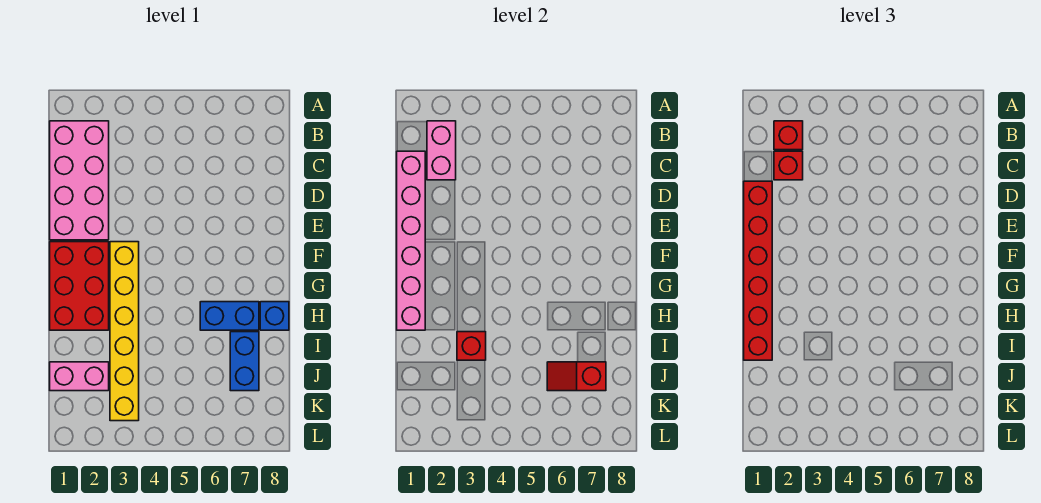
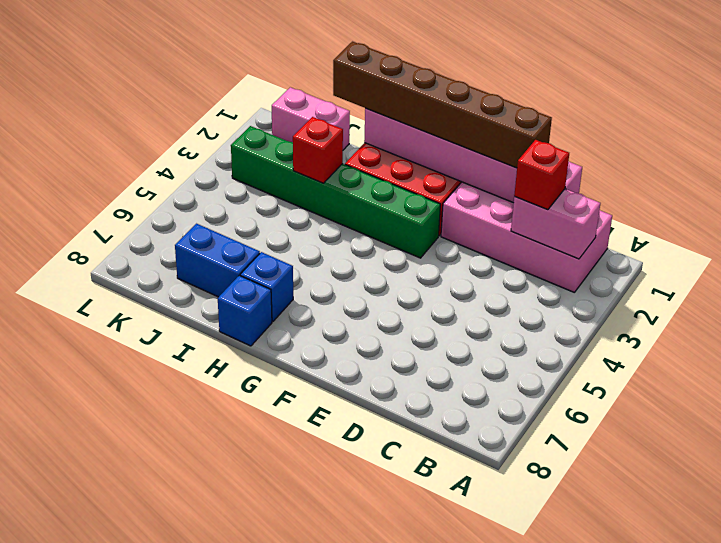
red 1x1 brick [774,121,803,150] -> none
red 1x6 brick [744,181,772,360] -> brown 1x6 brick [333,42,552,168]
yellow 1x6 brick [110,242,139,421] -> green 1x6 brick [231,126,440,258]
blue 1x2 brick [200,302,259,330] -> blue 1x1 brick [240,252,293,322]
pink 1x2 brick [50,362,109,391] -> pink 1x2 brick turned to [272,87,350,150]
red 1x2 slope [547,362,606,391] -> none

